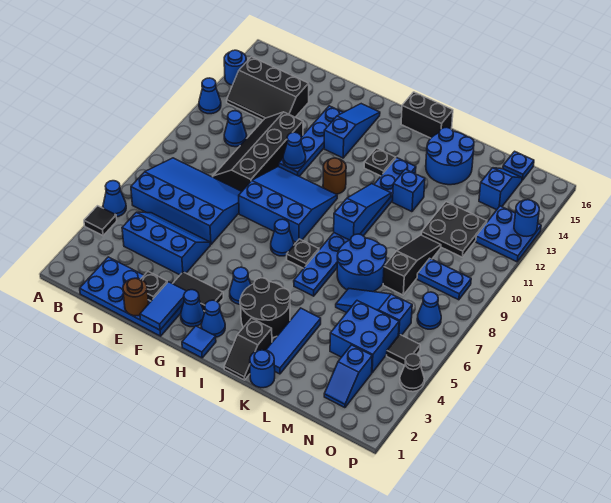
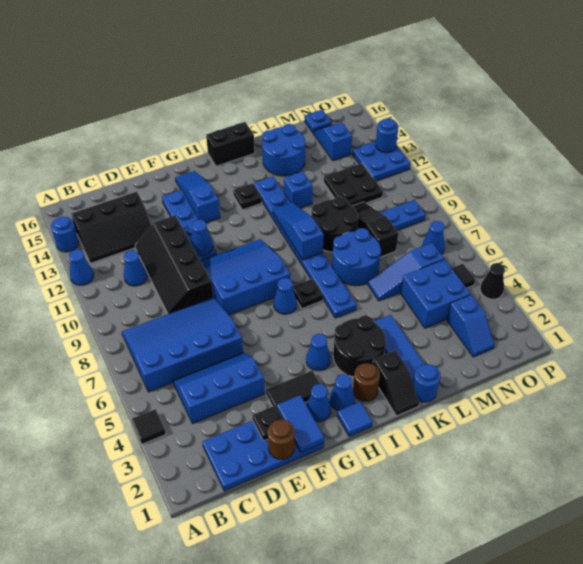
blue 1x1 cone [103,181,126,217] -> none
brown 1x1 round brick [323,158,346,194] -> brown 1x1 round brick moved to [353,363,380,401]
none -> black 2x2 round brick [311,196,358,252]

